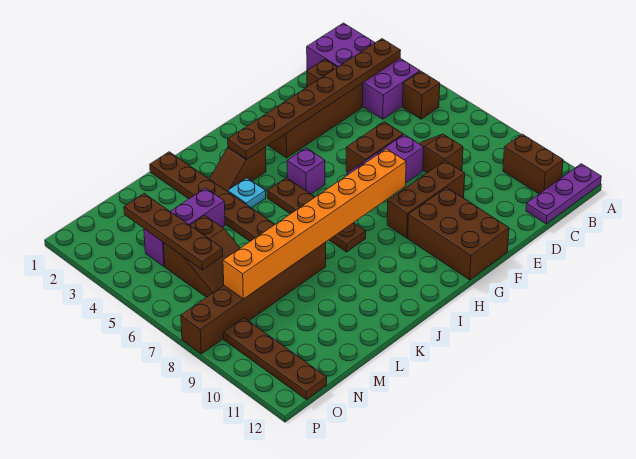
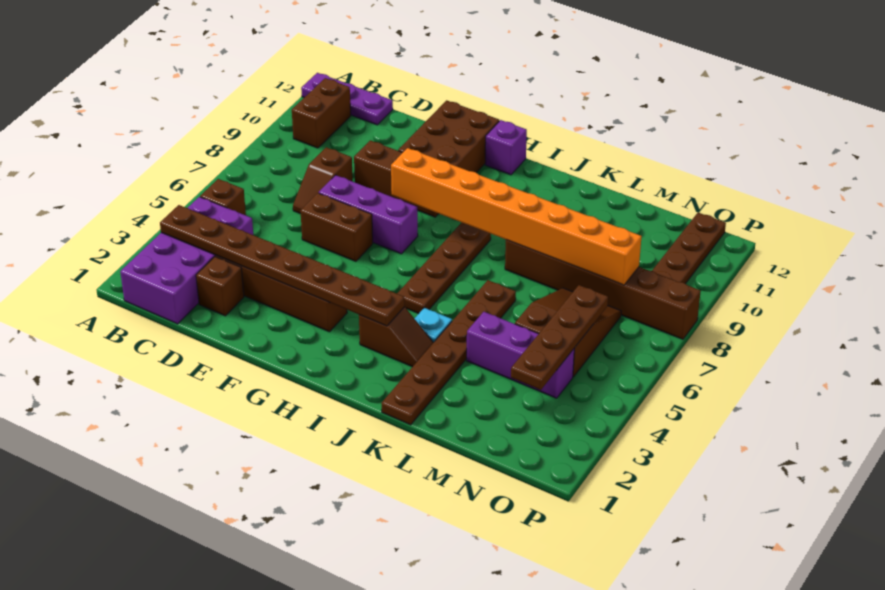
purple 1x1 brick [287,148,325,194] -> purple 1x1 brick moved to [485,120,527,175]

